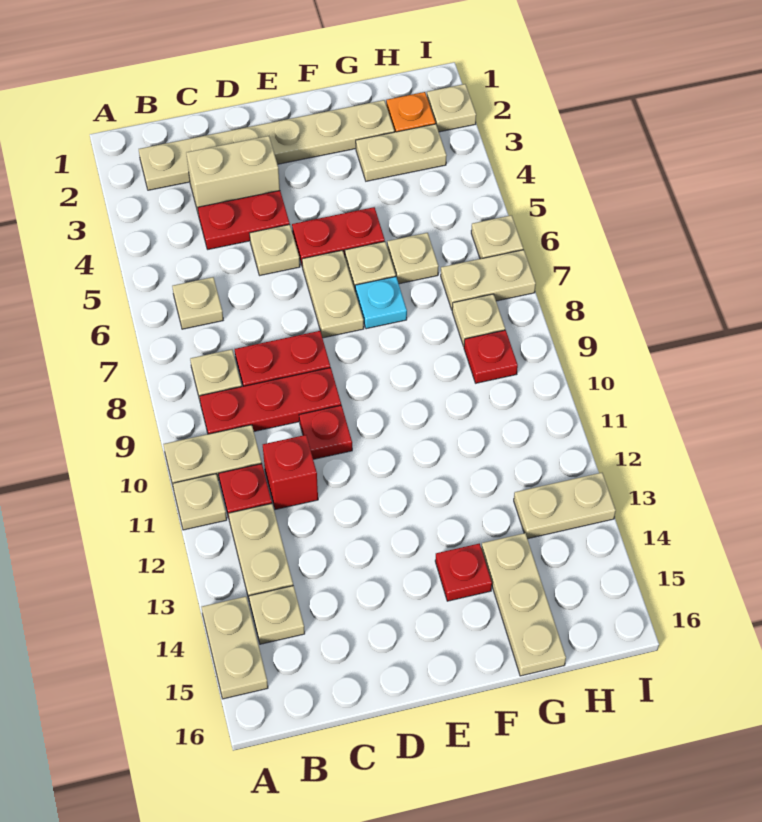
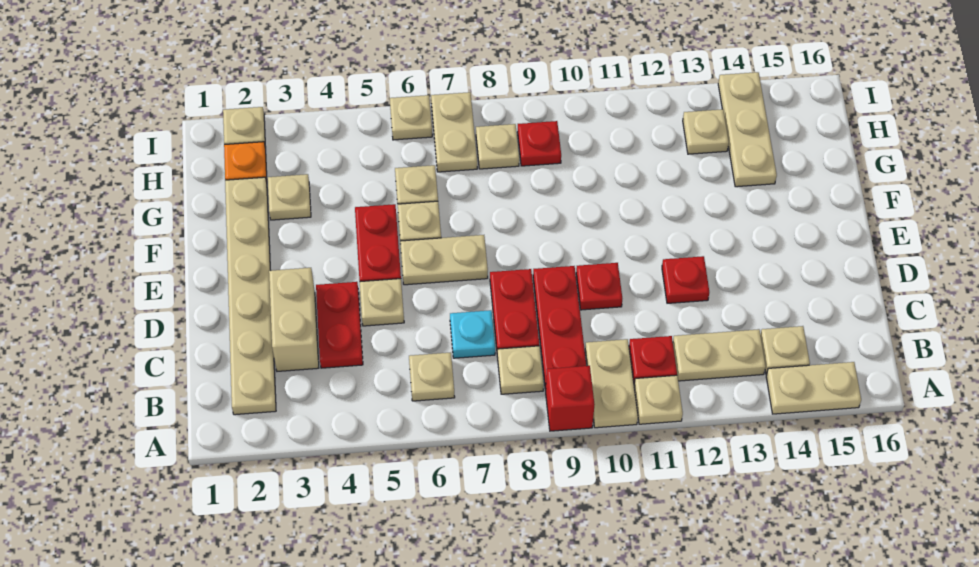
red 1x1 brick [263,435,318,510] -> red 1x1 brick moved to [545,366,595,431]
cyan 1x1 plate [355,277,407,329] -> cyan 1x1 plate moved to [450,310,495,358]
red 1x1 plate [435,543,492,601] -> red 1x1 plate moved to [662,256,709,303]
tan 1x2 plate [356,124,447,181] -> tan 1x1 plate [268,174,311,220]
tan 1x3 plate [481,533,566,676] -> tan 1x3 plate turned to [718,72,777,187]
tan 1x2 plate [514,473,616,539] -> tan 1x1 plate [683,109,729,154]

